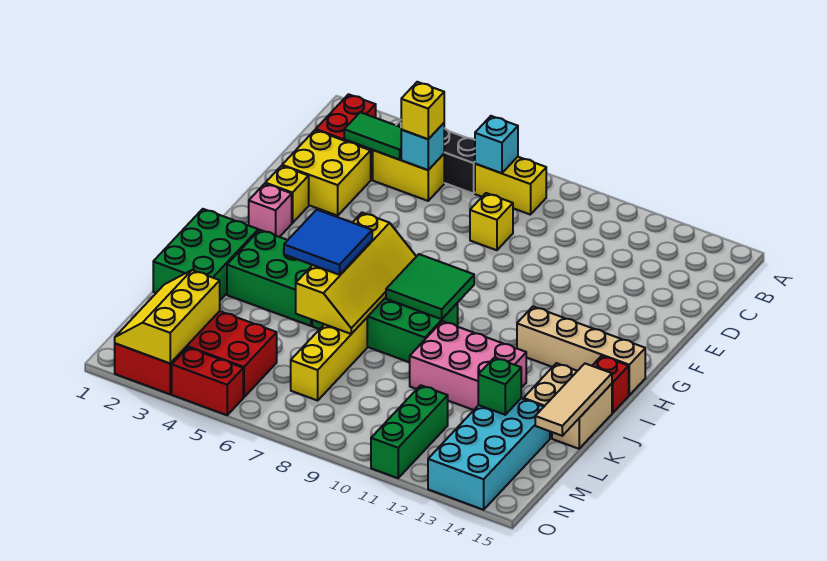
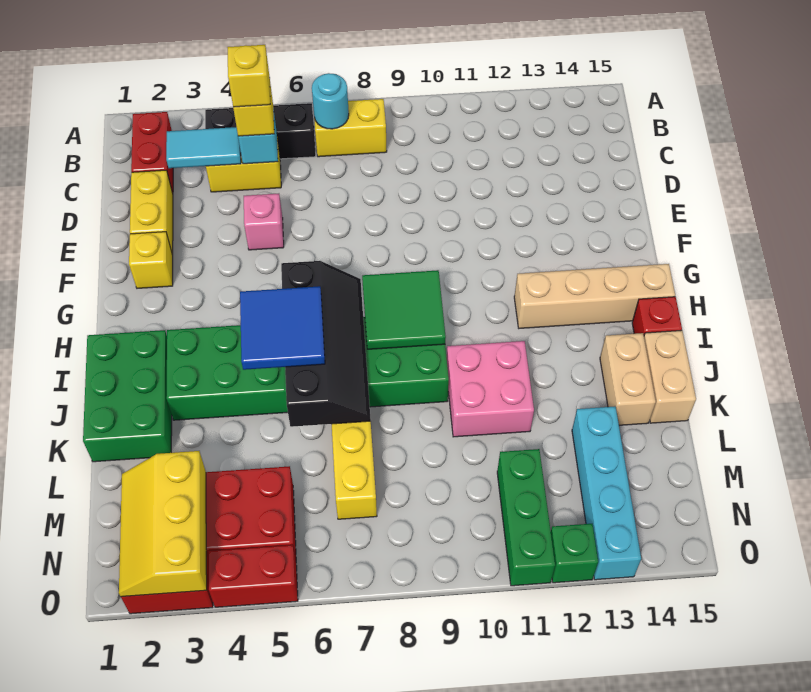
cyan 1x1 brick [475,116,518,173] -> cyan 1x1 round brick [312,73,349,129]
green 1x2 tile [344,112,401,160] -> cyan 1x2 tile [166,127,241,168]
yellow 2x2 brick [282,130,371,216] -> yellow 1x2 brick [130,170,173,255]
yellow 1x1 brick [470,193,513,250] -> yellow 1x1 brick moved to [227,45,270,107]
pink 1x1 brick [249,184,292,237] -> pink 1x1 brick moved to [244,194,284,250]
yellow 2x4 slope [296,213,416,334] -> black 2x4 slope [281,261,371,427]
pink 2x3 brick [410,321,526,410] -> pink 2x2 brick [447,341,534,437]
tan 1x3 tile [535,364,612,436] -> none
cyan 2x4 brick [428,398,550,510] -> cyan 1x4 brick [572,407,641,580]
green 1x1 brick [478,358,521,415] -> green 1x1 brick moved to [551,524,598,583]

